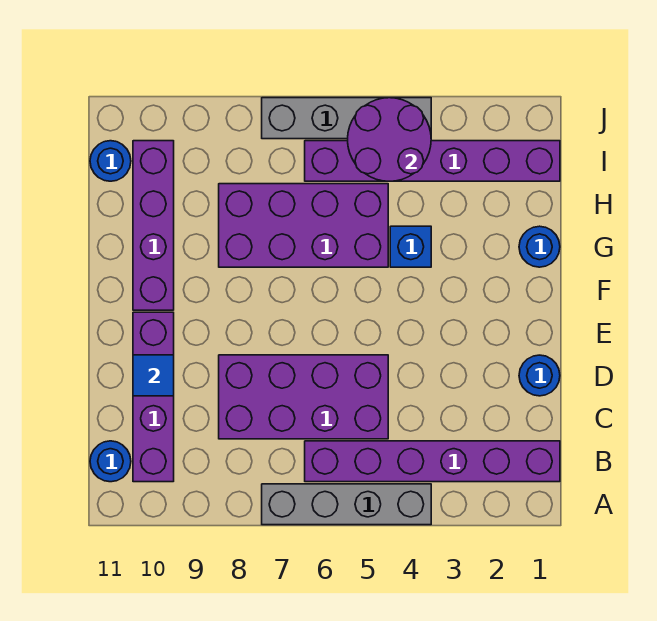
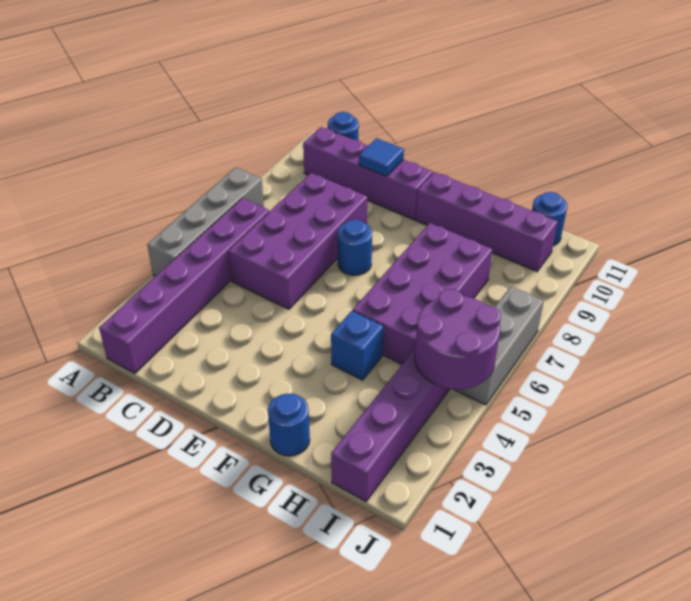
blue 1x1 round brick [519,355,560,396] -> blue 1x1 round brick moved to [338,220,372,275]
grey 1x4 brick [262,98,431,139] -> grey 1x3 brick [454,286,544,405]

